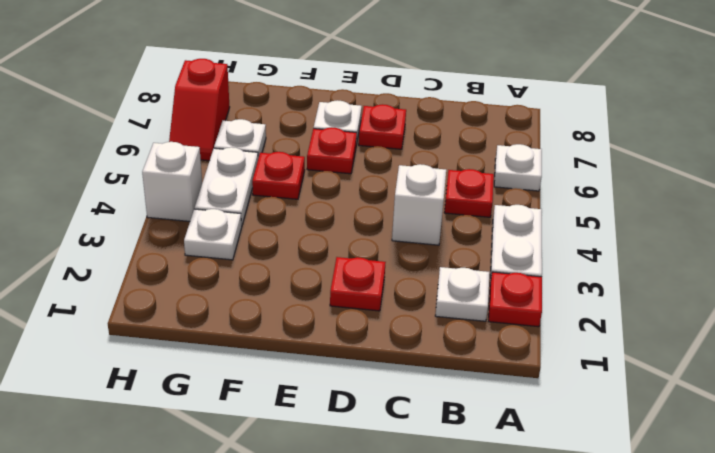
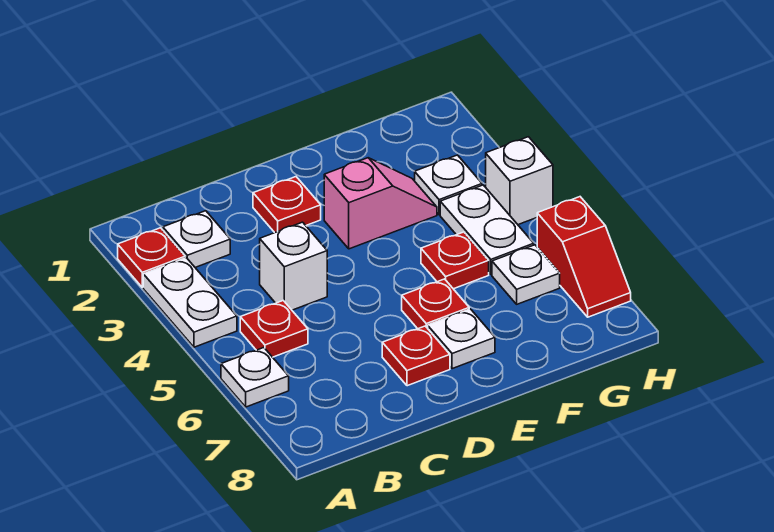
none -> pink 1x2 slope [324,158,437,249]
red 1x2 slope [169,59,230,161] -> red 1x2 slope turned to [537,197,631,317]

